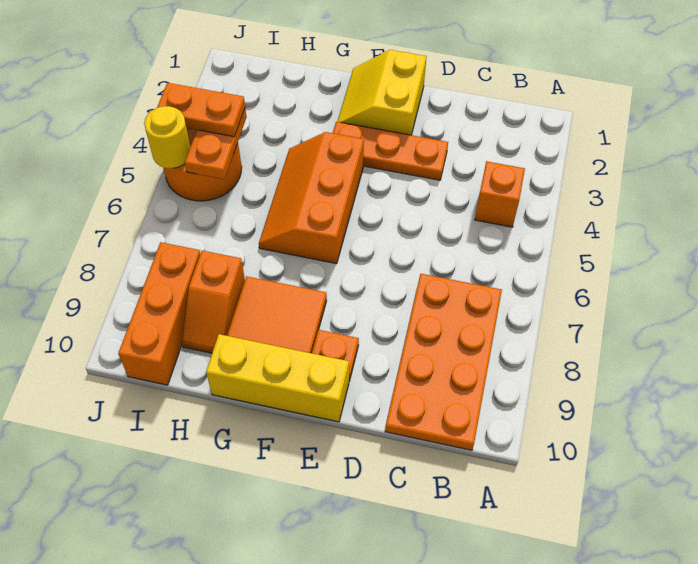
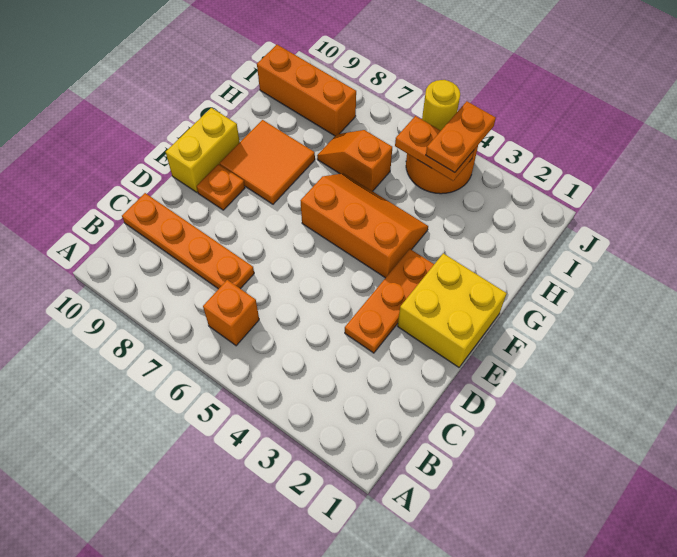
orange 1x1 brick [475,161,525,227] -> orange 1x1 brick moved to [203,280,259,346]
orange 2x4 plate [385,274,502,450] -> orange 1x4 plate [122,193,254,289]
yellow 2x2 slope [337,50,427,135] -> yellow 2x2 brick [398,253,507,367]
yellow 1x3 brick [206,334,349,422] -> yellow 1x2 brick [166,108,240,192]
orange 1x2 slope [182,251,245,353] -> orange 1x2 slope moved to [317,130,392,191]

